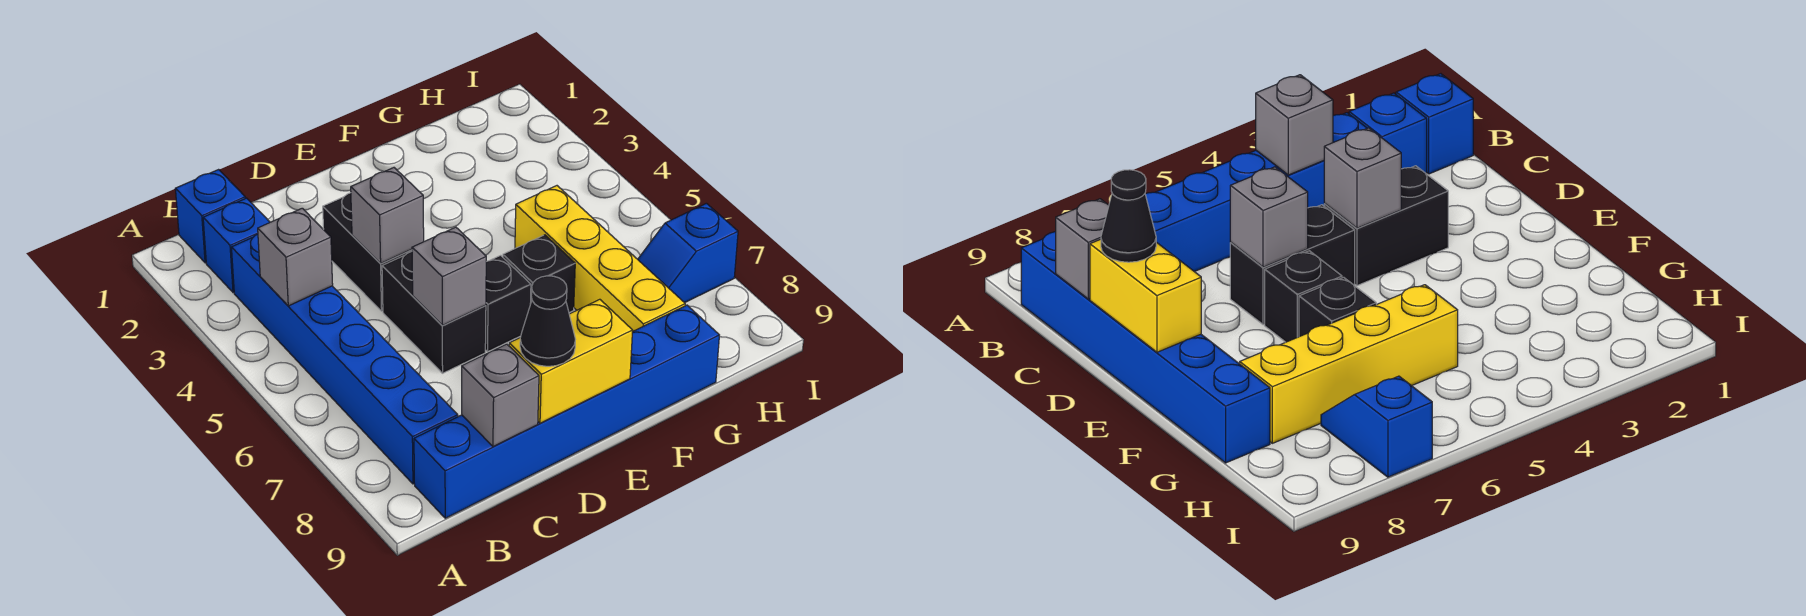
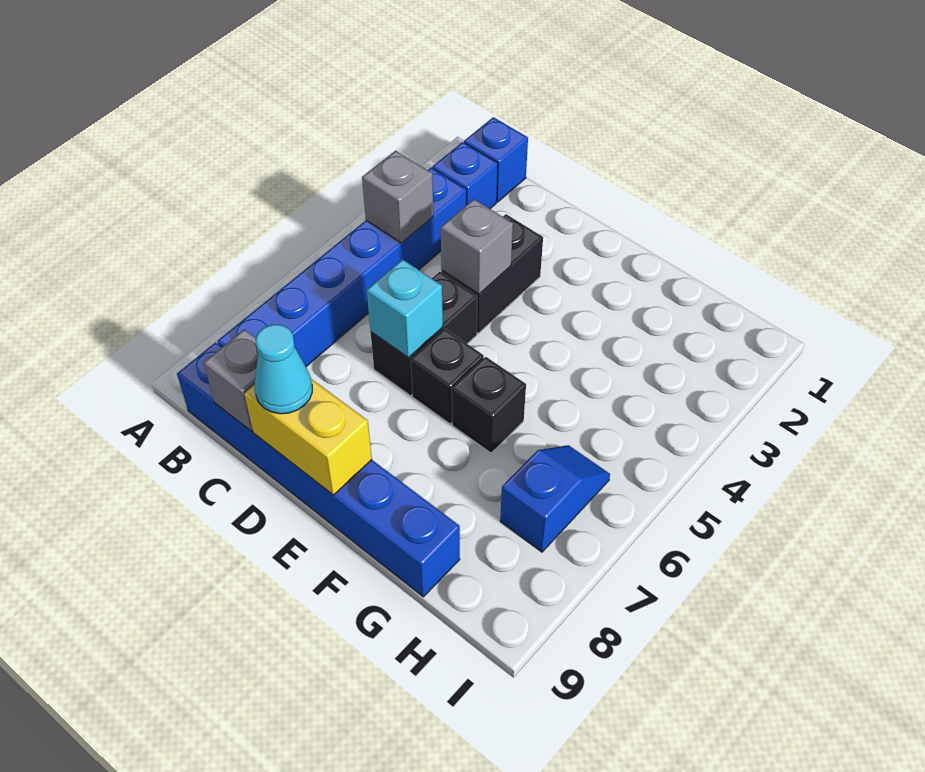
grey 1x1 brick [412,227,486,325] -> cyan 1x1 brick [367,260,443,358]
black 1x1 cone [520,276,575,366] -> cyan 1x1 cone [254,325,312,414]
yellow 1x4 brick [515,186,685,331] -> none
blue 1x2 slope [638,203,738,303] -> blue 1x2 slope turned to [500,445,610,552]

